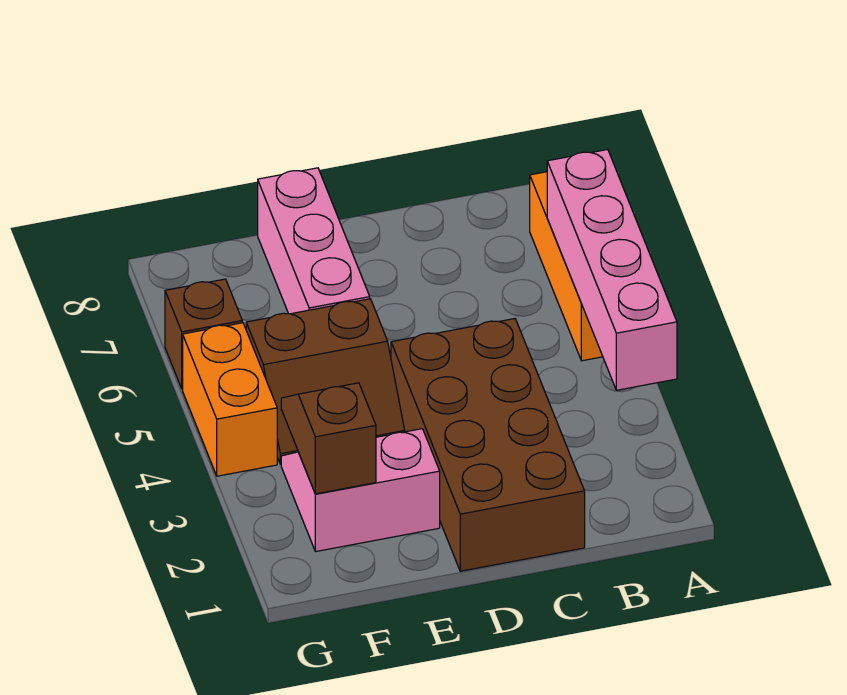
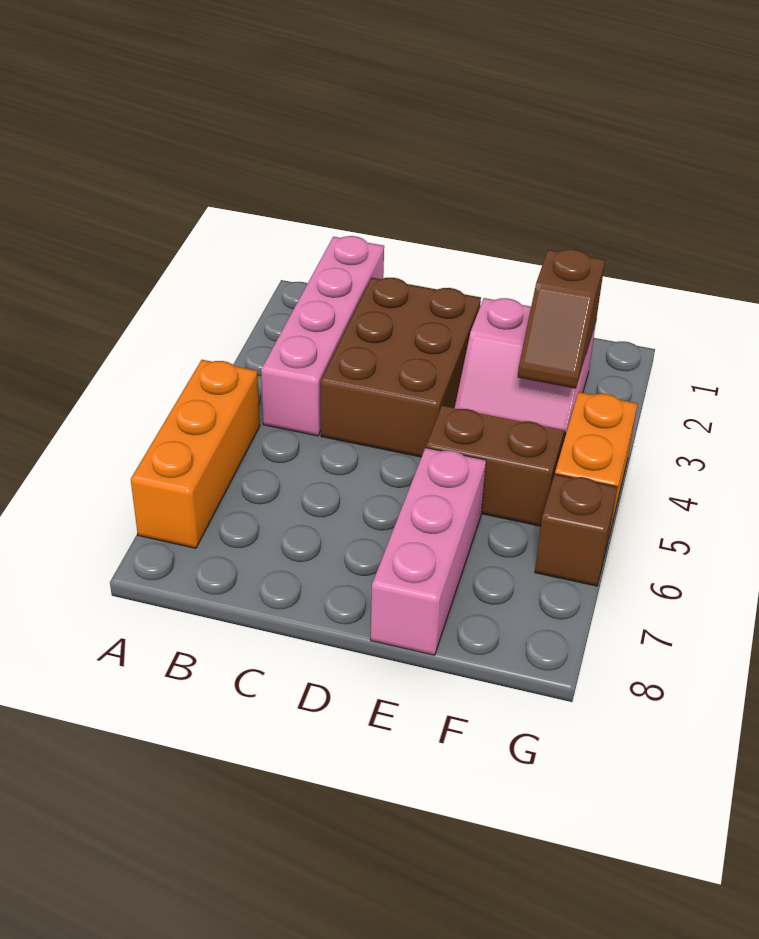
pink 1x4 brick [547,149,677,390] -> pink 1x4 brick moved to [261,236,384,436]
brown 2x4 brick [391,319,585,571] -> brown 2x3 brick [320,278,481,457]

